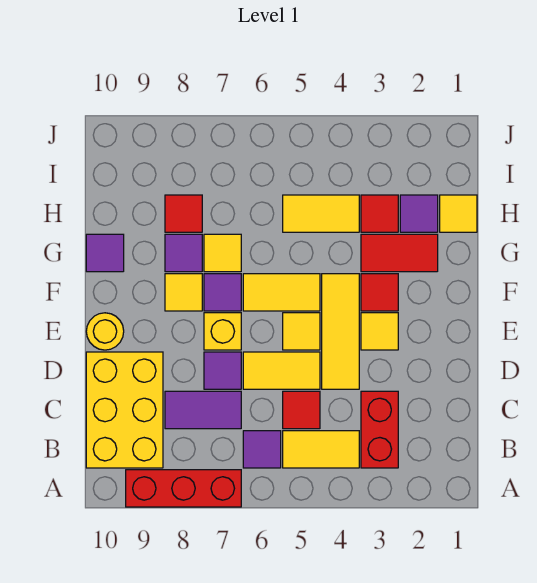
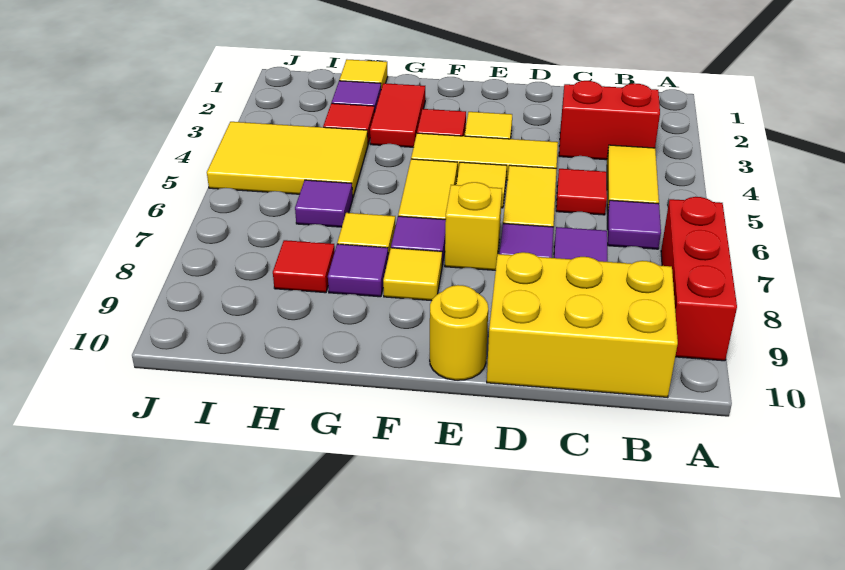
purple 1x1 tile [86,234,124,272] -> purple 1x1 tile moved to [295,180,353,227]
yellow 1x2 tile [283,195,359,232] -> yellow 2x3 tile [207,122,368,197]

